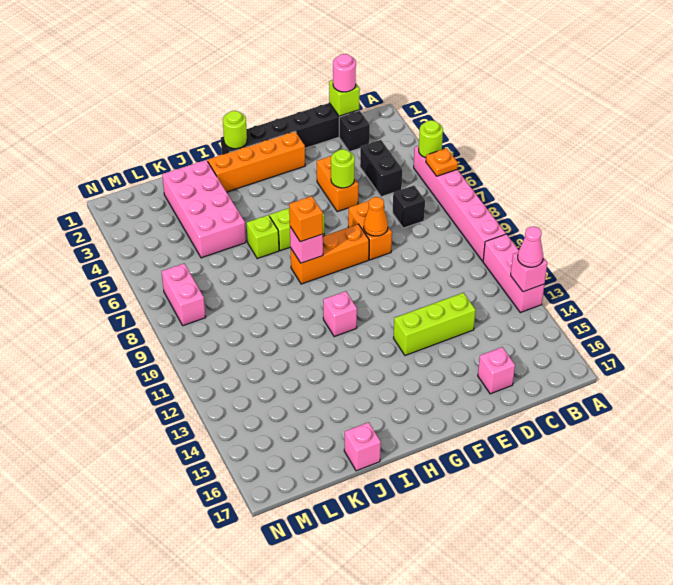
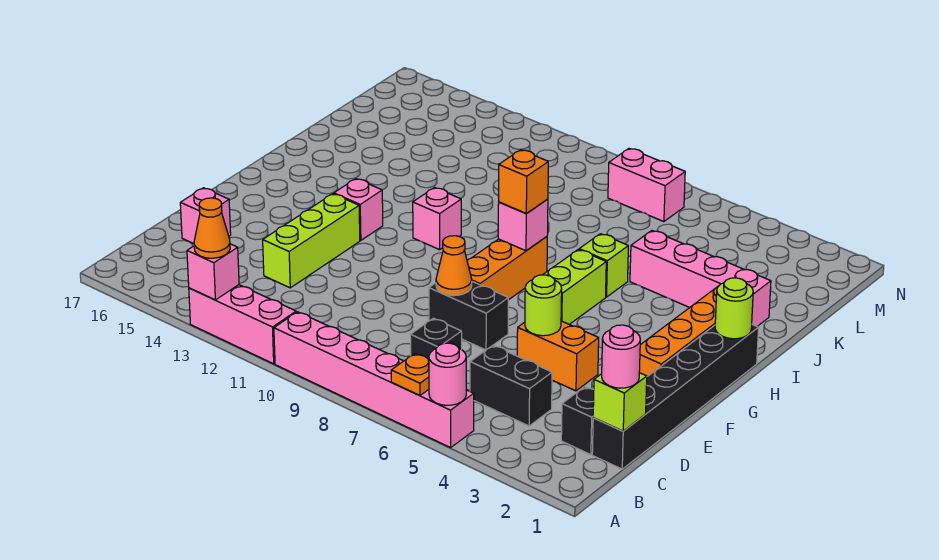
lime 1x1 round brick [419,120,443,158] -> pink 1x1 round brick [429,343,466,405]
pink 1x1 cone [518,227,543,267] -> orange 1x1 cone [194,198,230,258]
orange 1x2 brick [348,201,392,260] -> black 1x2 brick [429,282,508,350]
pink 2x4 brick [162,160,246,258] -> pink 1x4 brick [630,231,771,326]
pink 1x1 brick [344,422,381,471] -> pink 1x1 brick moved to [334,179,383,240]

